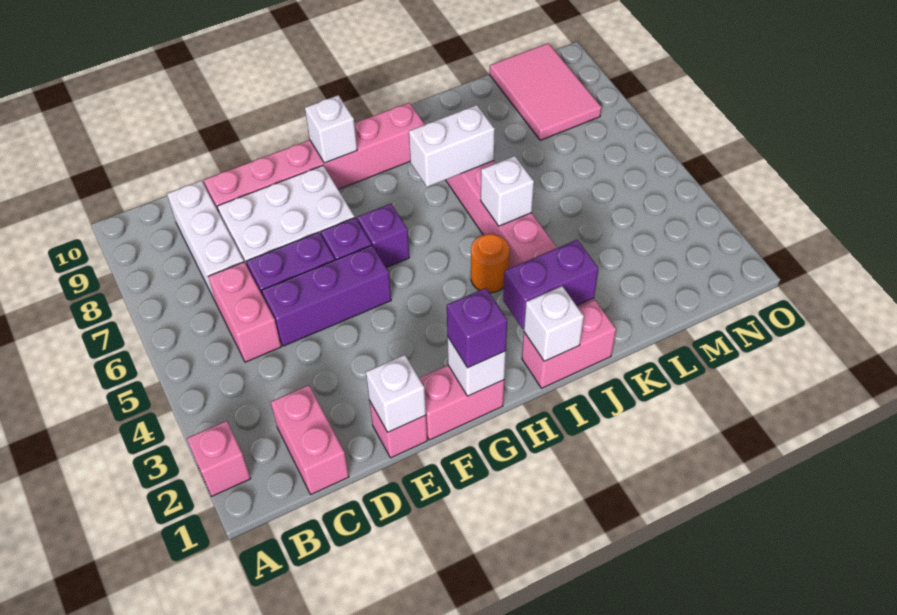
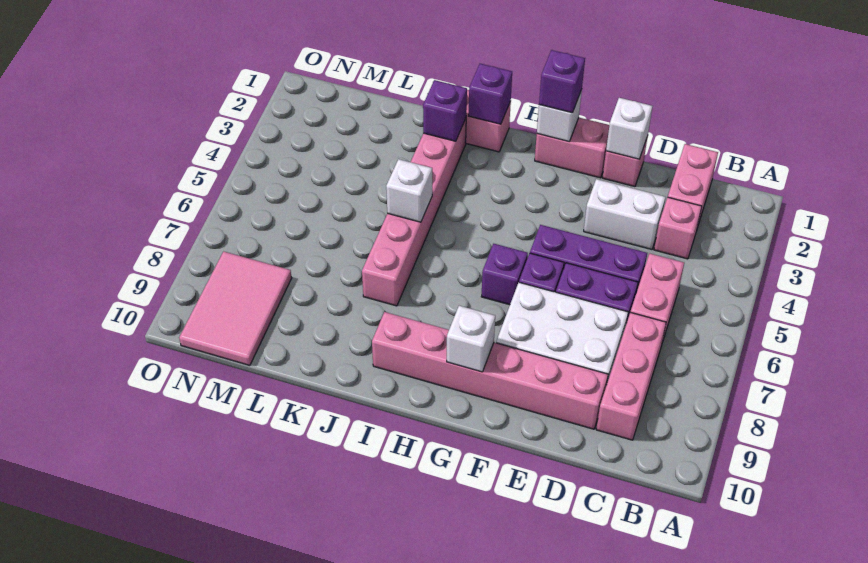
pink 1x1 brick [187,421,251,496] -> pink 1x1 brick moved to [654,197,702,259]
white 1x3 brick [167,181,244,301] -> pink 1x3 brick [596,312,666,440]
white 1x1 brick [524,286,584,361] -> purple 1x1 brick [469,64,512,124]
purple 1x2 brick [503,240,599,329] -> purple 1x1 brick [423,80,467,141]
orange 1x1 round brick [471,234,509,293] -> none
white 1x2 brick [409,105,495,187] -> white 1x2 brick moved to [584,179,665,249]

